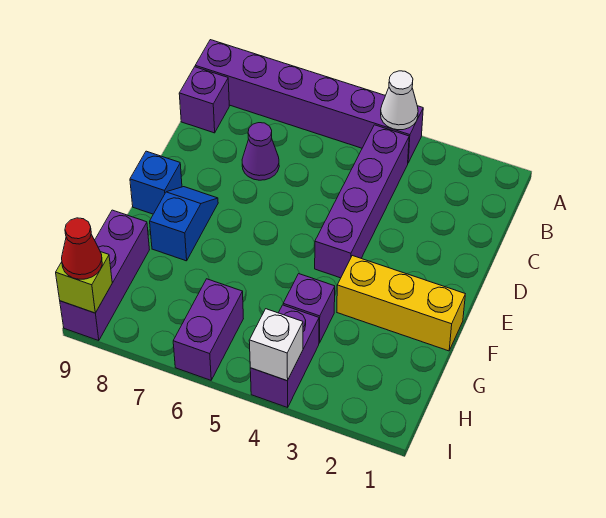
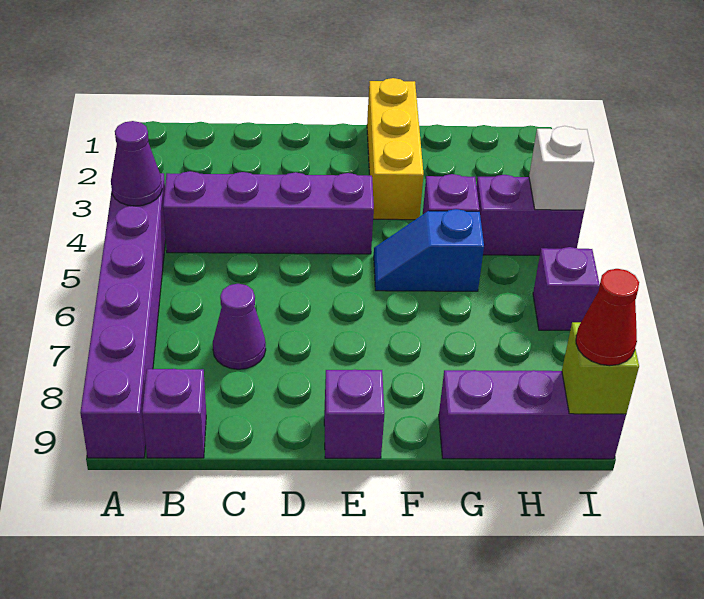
white 1x1 cone [381,71,418,130] -> purple 1x1 cone [111,121,162,206]
blue 1x2 slope [150,187,218,261] -> blue 1x2 slope moved to [374,209,484,291]
blue 1x1 brick [130,151,182,214] -> purple 1x1 brick [324,370,384,458]
purple 1x2 brick [173,279,243,380] -> purple 1x1 brick [533,247,600,330]

